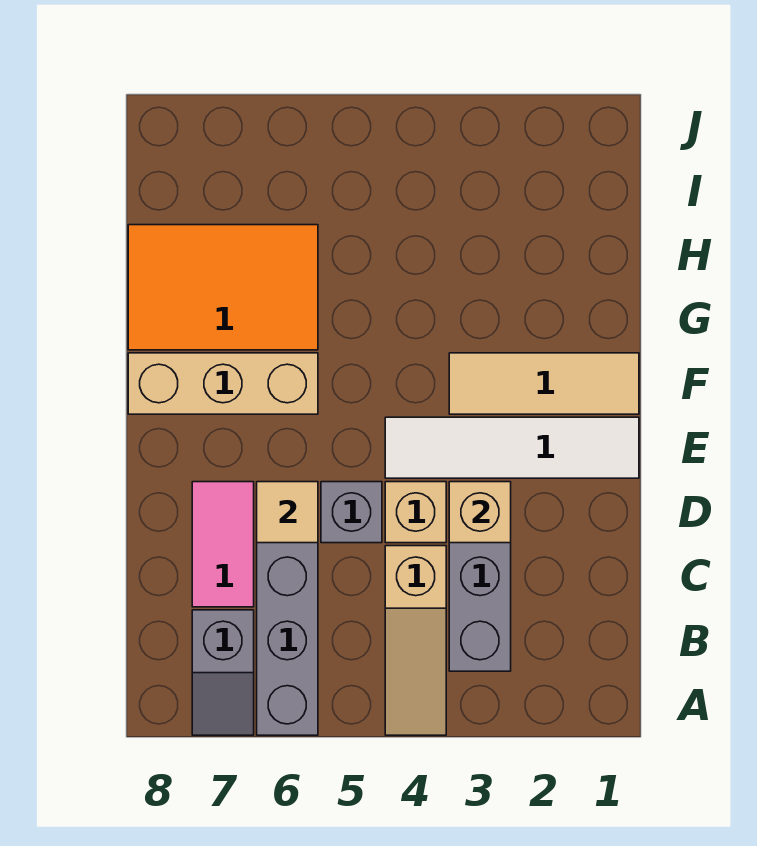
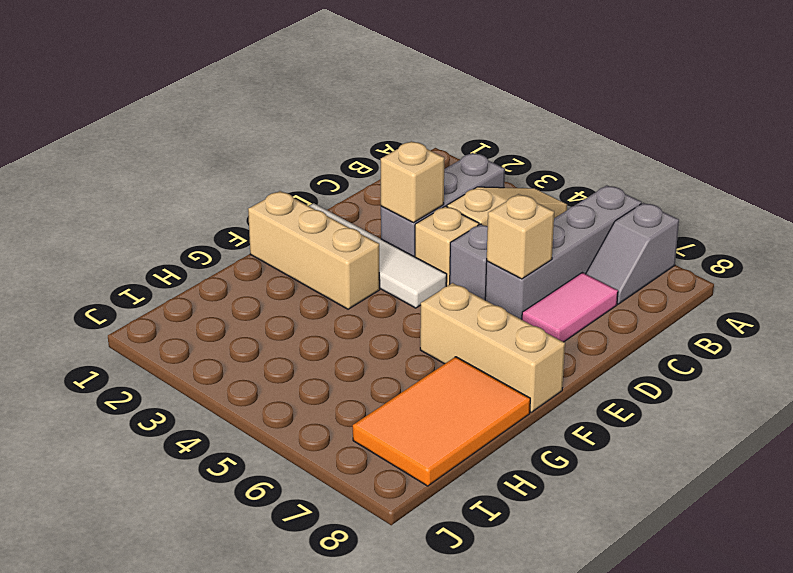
grey 1x2 slope [192,610,254,735] -> grey 1x2 slope turned to [586,203,679,304]
tan 1x1 tile [257,482,318,543] -> tan 1x1 brick [487,194,554,279]
tan 1x3 tile [449,353,639,414] -> tan 1x3 brick [248,191,380,309]
orange 2x3 tile [128,225,318,350] -> orange 2x3 tile turned to [353,357,530,486]

